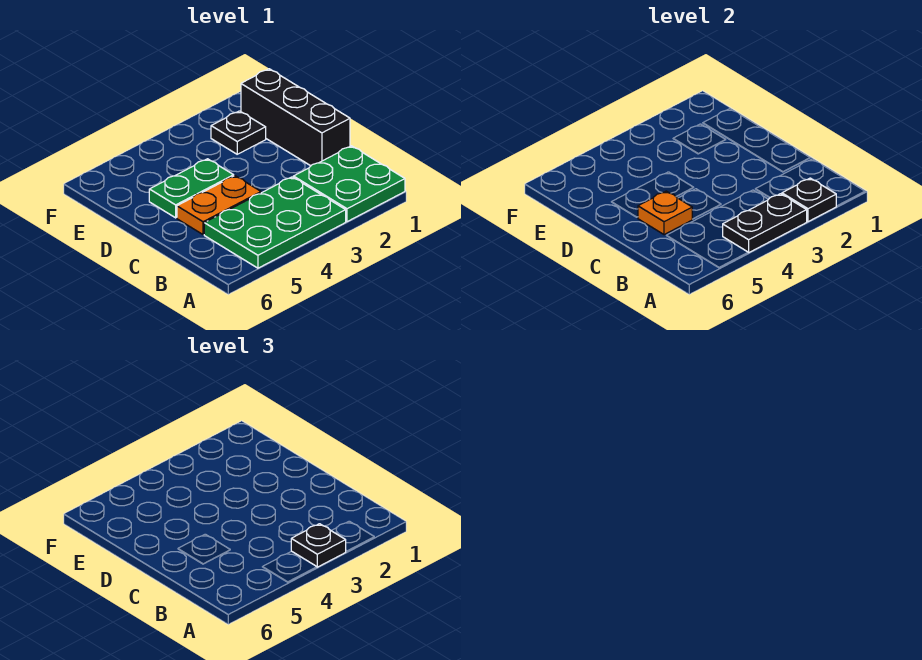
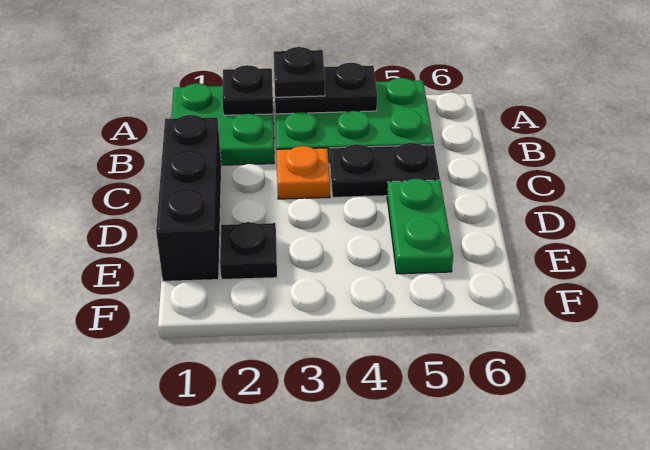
orange 1x2 plate [177,176,261,235] -> black 1x2 plate [330,143,440,197]
orange 1x1 plate [638,191,692,235] -> orange 1x1 plate moved to [276,146,330,199]
green 1x2 plate [149,159,234,218] -> green 1x2 plate turned to [387,178,453,274]

